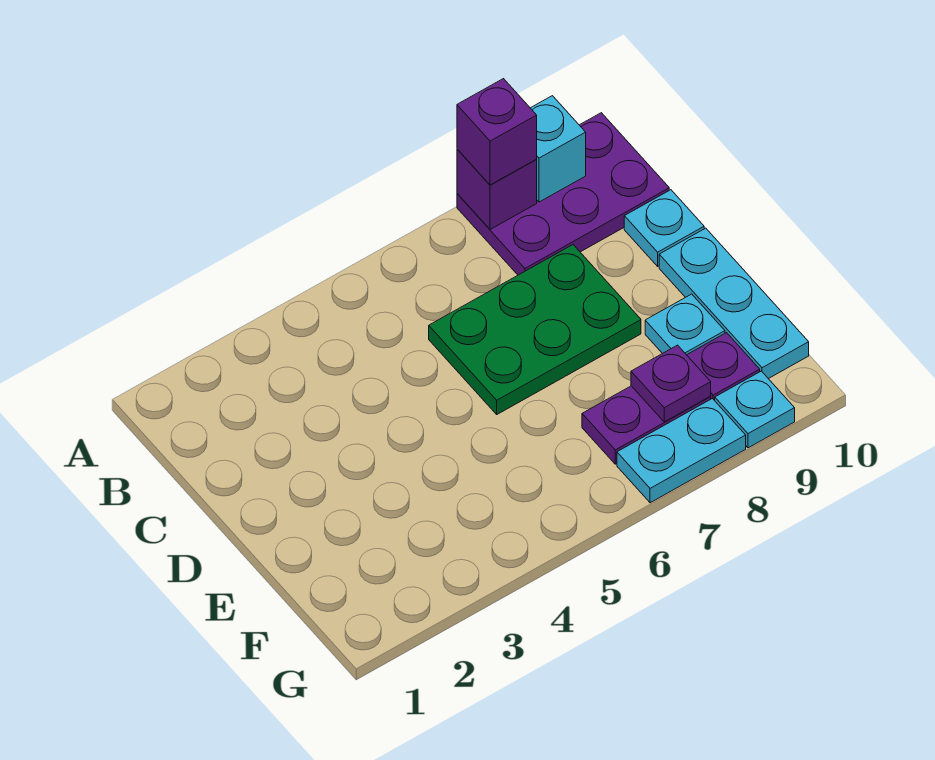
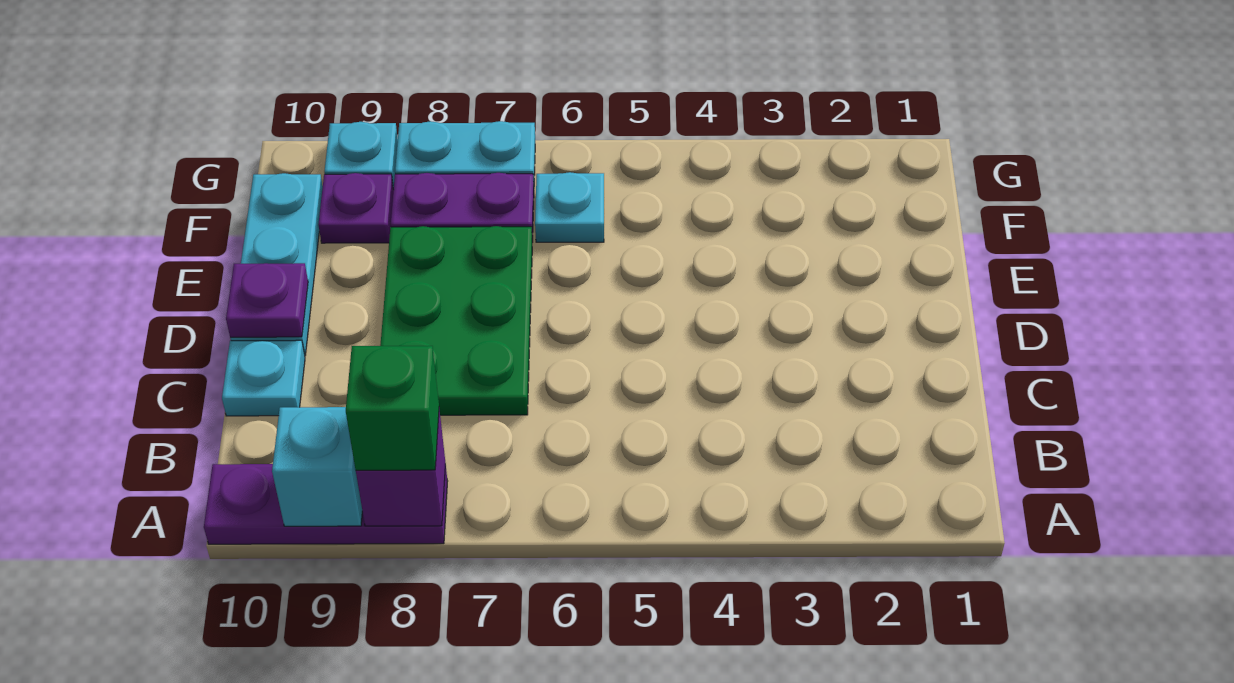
purple 2x3 plate [457,113,669,275] -> purple 1x3 plate [204,464,448,544]
purple 1x1 brick [457,79,537,185] -> green 1x1 brick [346,346,439,470]
green 2x3 plate [429,245,641,414] -> green 2x3 plate turned to [380,226,532,415]
cyan 1x1 plate [645,294,725,355] -> cyan 1x1 plate moved to [535,172,604,242]
purple 1x1 plate [631,345,711,422] -> purple 1x1 plate moved to [226,263,308,337]

